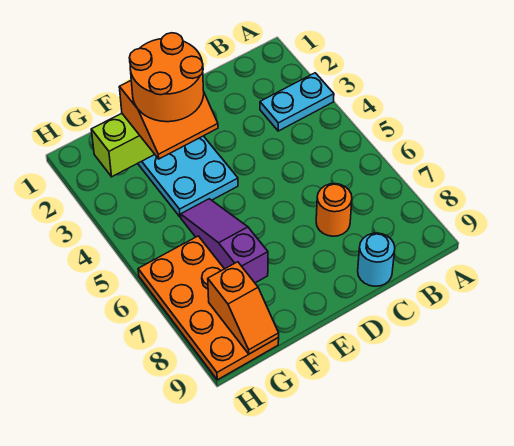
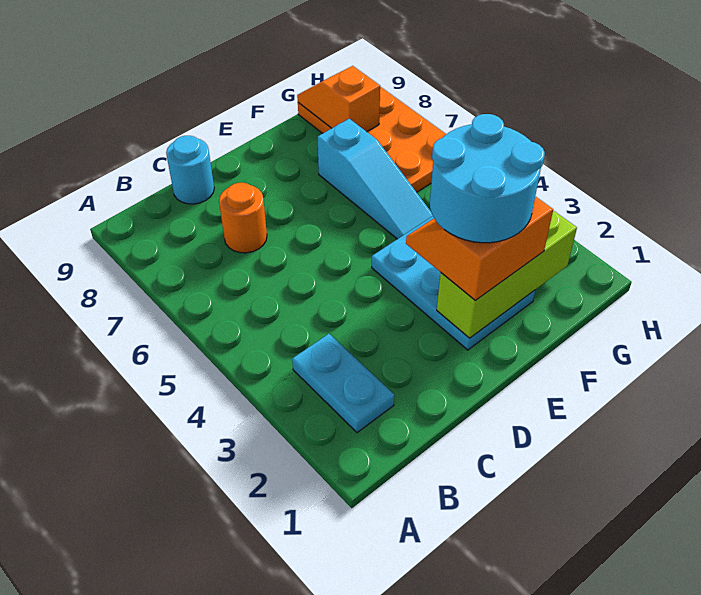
cyan 1x2 plate [260,73,334,131] -> cyan 1x2 plate turned to [292,334,394,433]
orange 2x2 round brick [129,33,204,122] -> cyan 2x2 round brick [430,114,545,243]
purple 1x3 slope [181,199,268,283] -> cyan 1x3 slope [318,119,433,239]

